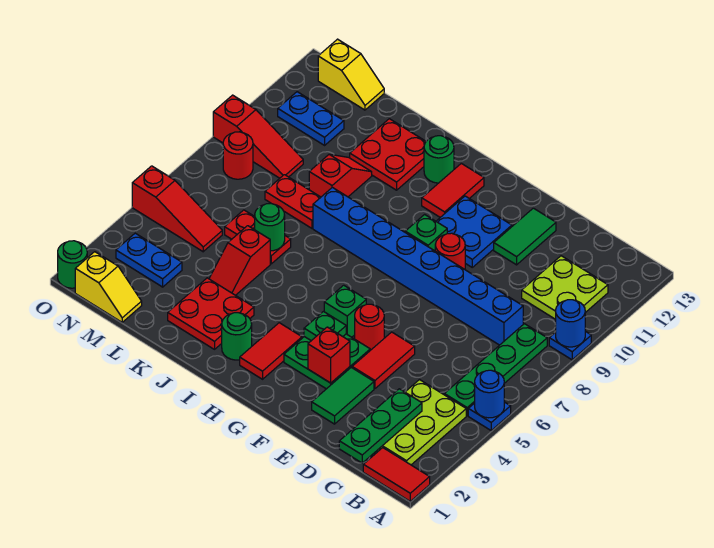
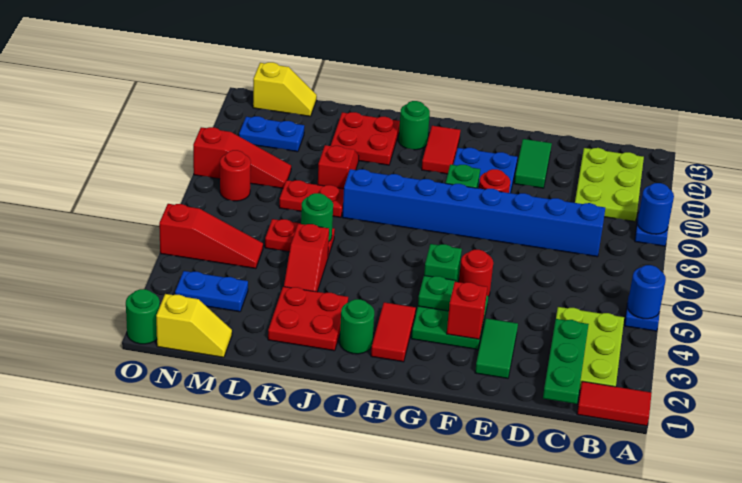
green 1x4 plate [444,324,547,416] -> none
lime 2x2 plate [522,256,608,319] -> lime 2x3 plate [575,148,644,222]
red 1x2 tile [352,332,415,389] -> none

